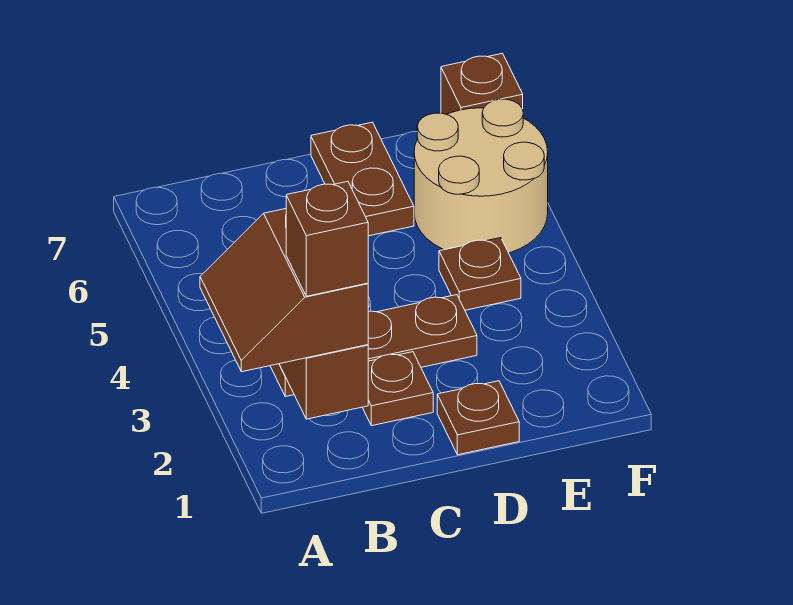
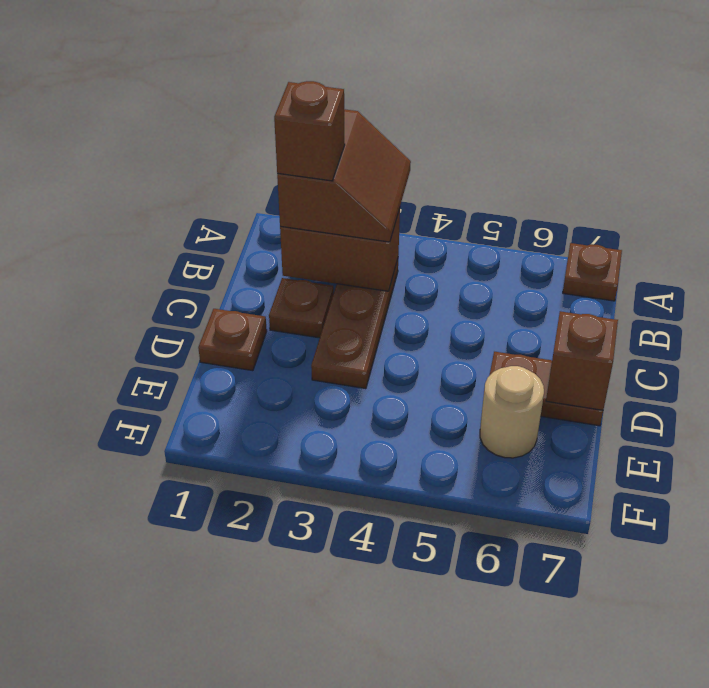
brown 2x2 slope [200,209,368,372] -> brown 2x2 slope turned to [277,109,411,242]
brown 1x1 plate [439,238,521,310] -> brown 1x1 plate moved to [563,243,622,301]
tan 2x2 round brick [414,99,548,253] -> tan 1x1 round brick [480,366,544,458]
brown 1x1 brick [441,53,523,114] -> brown 1x1 brick moved to [546,311,618,410]

